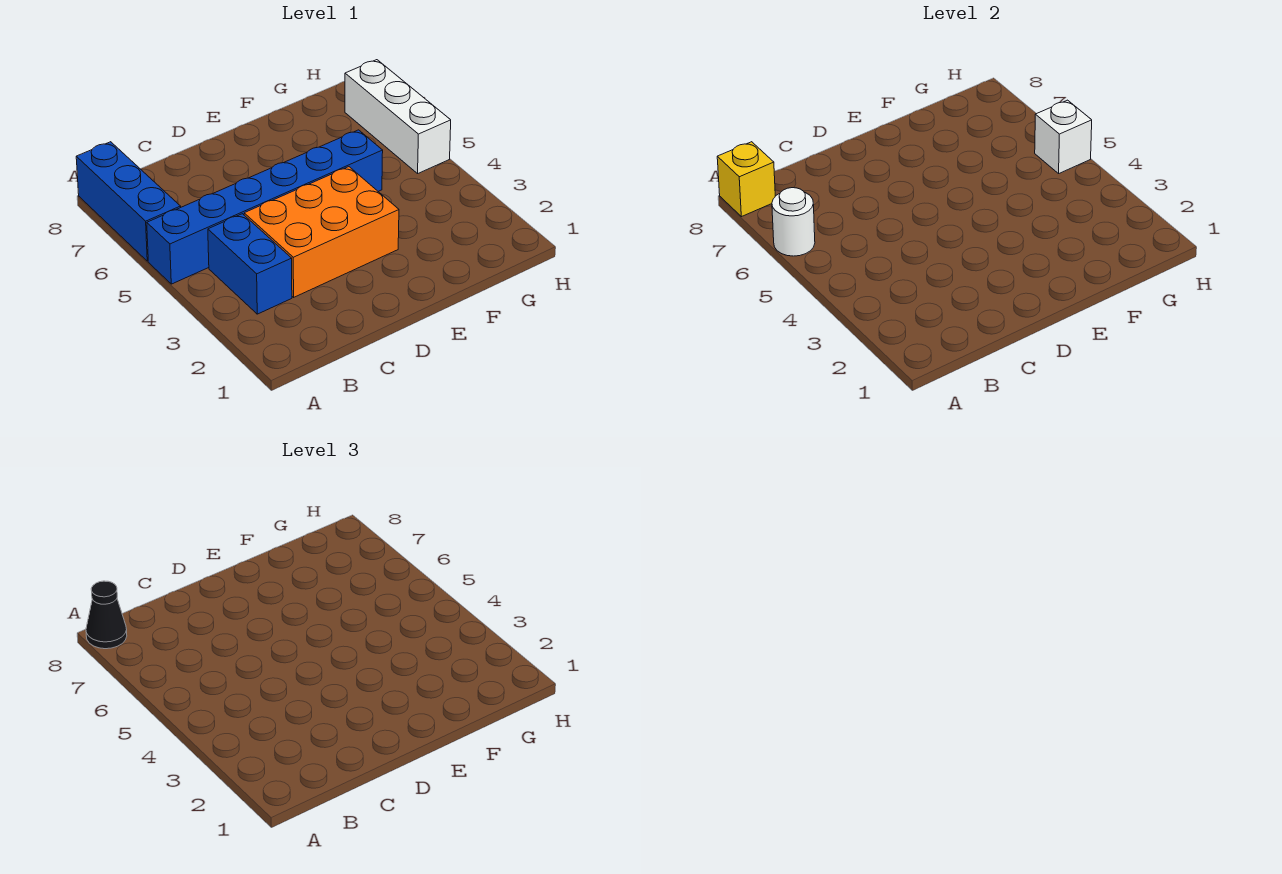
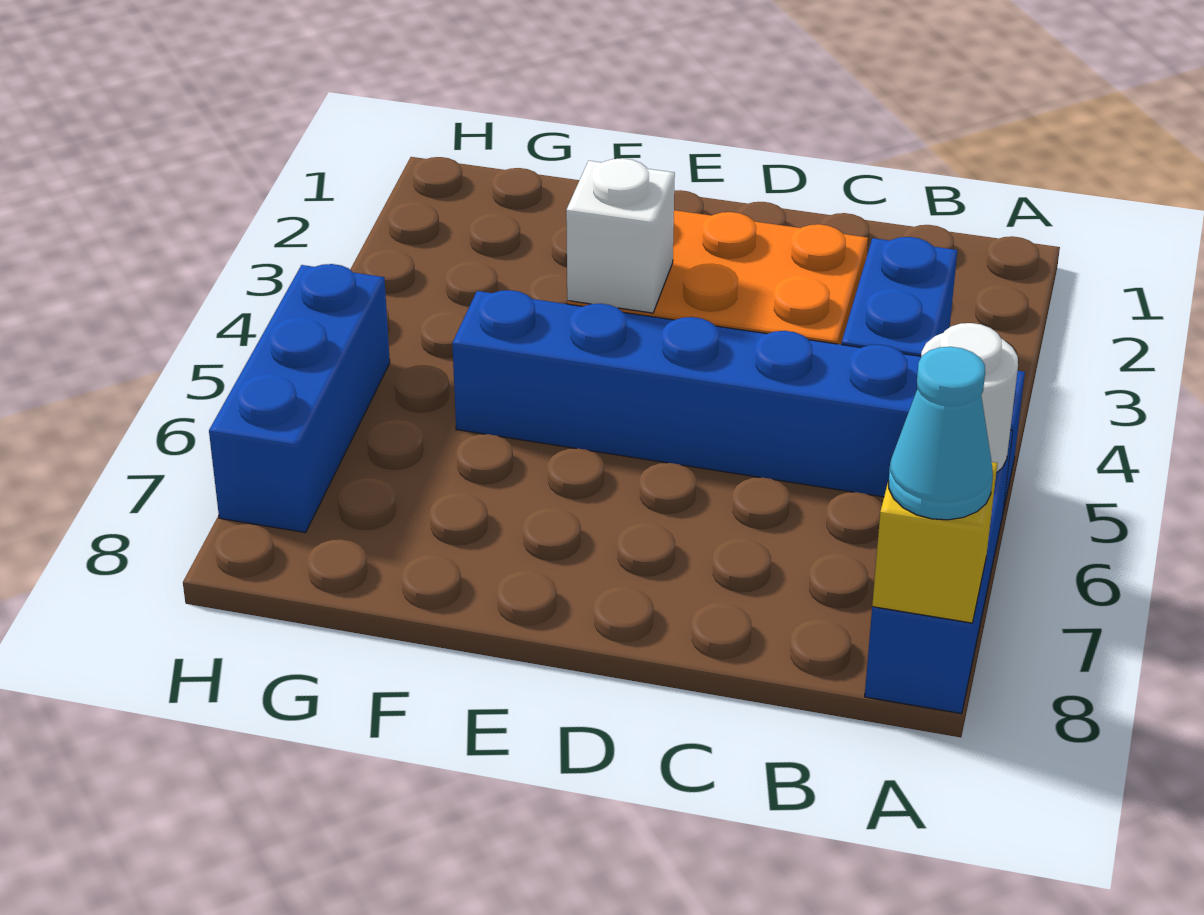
black 1x1 cone [86,581,127,649] -> cyan 1x1 cone [889,347,993,520]
white 1x3 brick [345,60,451,173] -> blue 1x3 brick [209,264,390,533]
white 1x1 brick [1035,100,1092,173] -> white 1x1 brick moved to [566,158,675,313]

